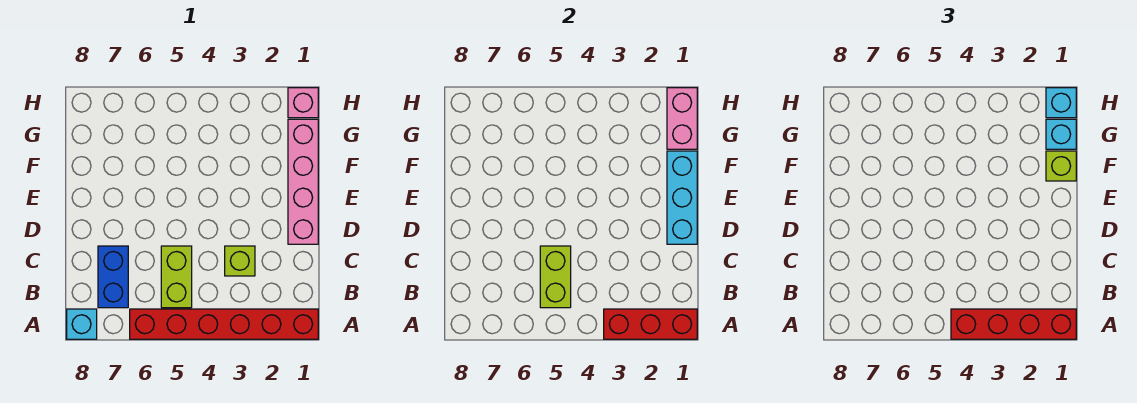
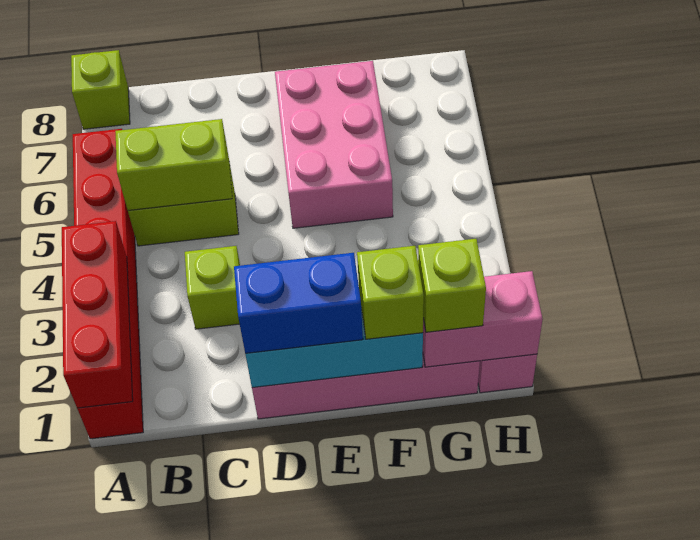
red 1x4 brick [951,309,1076,339] -> none
cyan 1x1 brick [67,309,97,339] -> lime 1x1 brick [71,50,130,129]
blue 1x2 brick [98,246,128,308] -> blue 1x2 brick moved to [234,253,363,353]
none -> pink 2x3 brick [275,61,393,228]
cyan 1x1 brick [1046,119,1076,149] -> lime 1x1 brick [418,239,486,332]
cyan 1x1 brick [1046,88,1076,118] -> none

